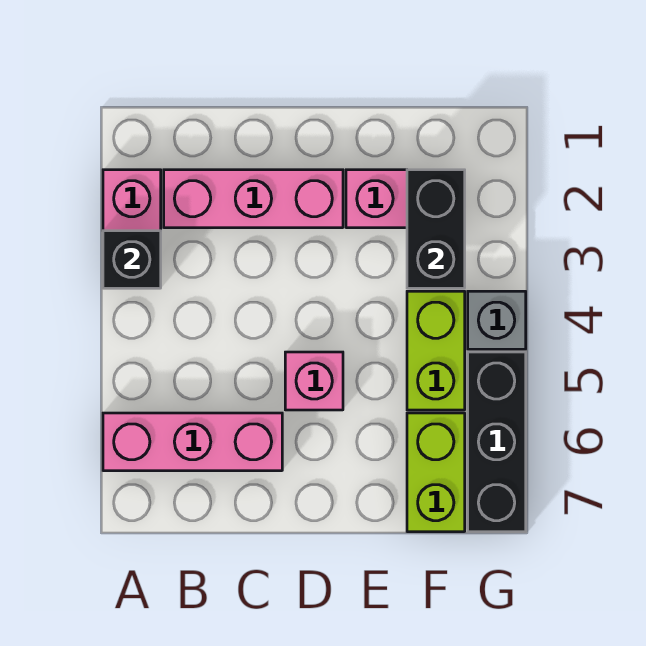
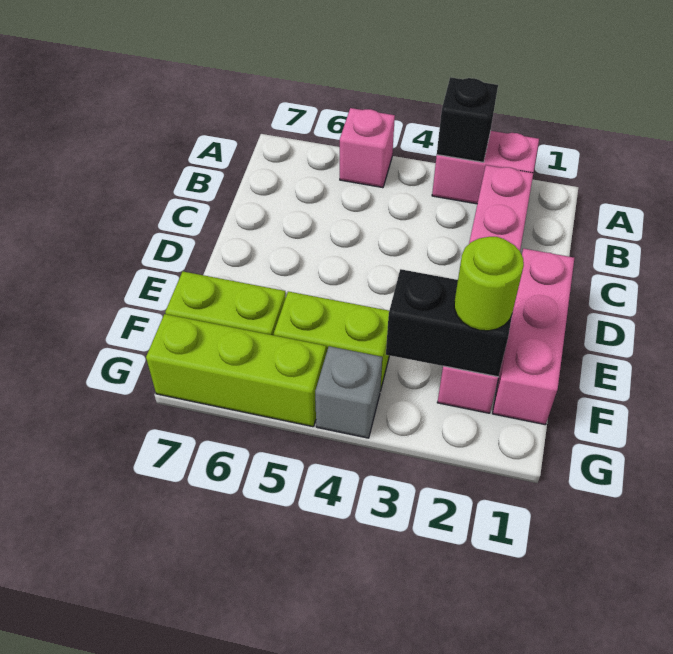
pink 1x3 brick [103,413,282,471] -> pink 1x3 brick moved to [493,249,574,425]
pink 1x1 brick [285,352,343,410] -> pink 1x1 brick moved to [340,108,395,188]
none -> lime 1x1 round brick [454,237,524,331]
black 1x3 brick [468,352,526,532] -> lime 1x3 brick [146,314,326,427]

